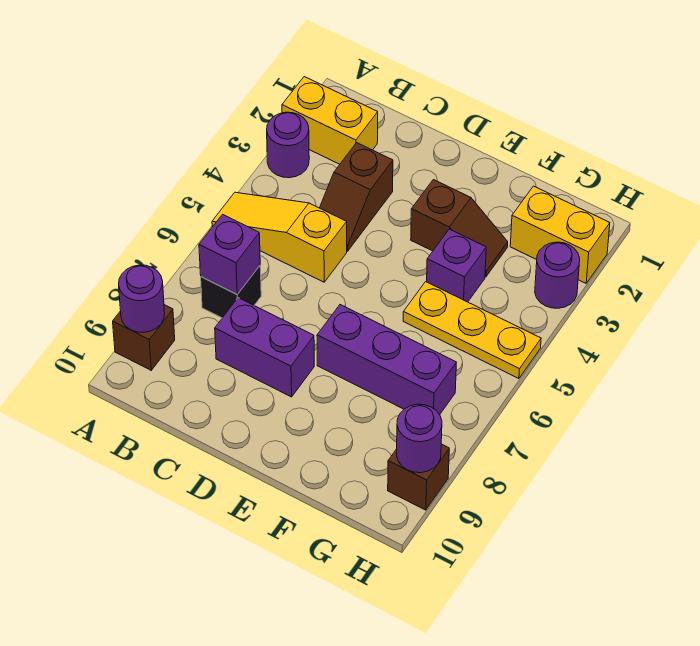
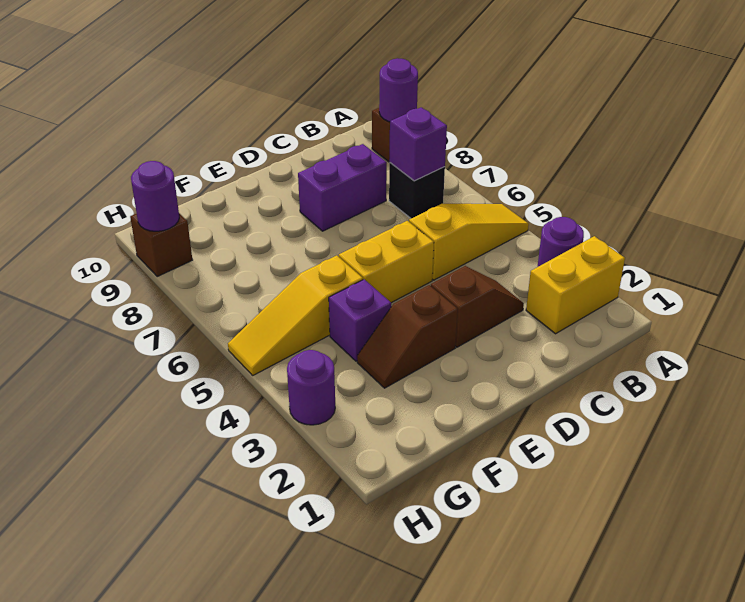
brown 1x2 slope [320,143,393,251] -> brown 1x2 slope turned to [431,266,524,347]
purple 1x3 brick [317,305,456,415] -> none
yellow 1x3 plate [403,282,541,379] -> yellow 1x3 slope [228,255,363,375]
yellow 1x2 brick [510,186,610,283] -> yellow 1x2 brick moved to [339,221,434,303]

